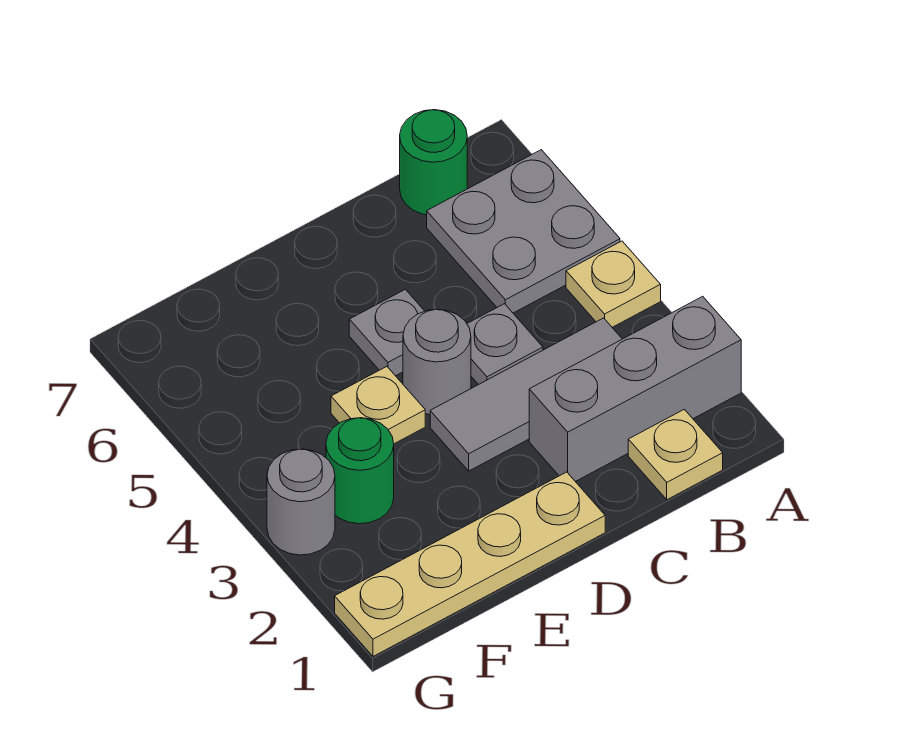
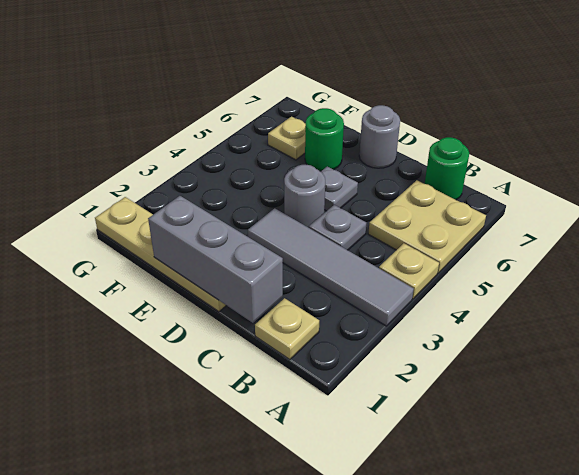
grey 1x3 brick [529,296,741,481] -> grey 1x3 brick moved to [148,196,283,323]
grey 2x2 plate [427,150,620,313] -> tan 2x2 plate [368,180,486,273]
grey 1x3 tile [430,318,622,471] -> grey 1x4 tile [248,208,414,326]
tan 1x1 plate [331,367,425,444] -> tan 1x1 plate moved to [268,117,306,160]
green 1x1 round brick [326,418,394,524] -> green 1x1 round brick moved to [305,108,344,171]
grey 1x1 round brick [267,449,335,555] -> grey 1x1 round brick moved to [359,105,400,168]

